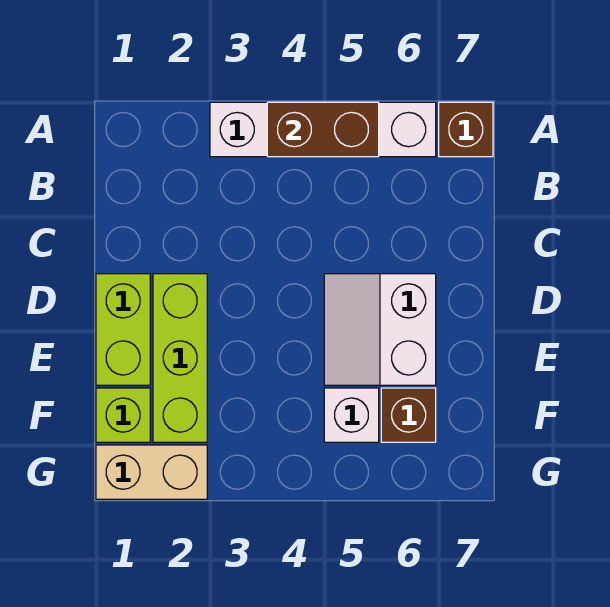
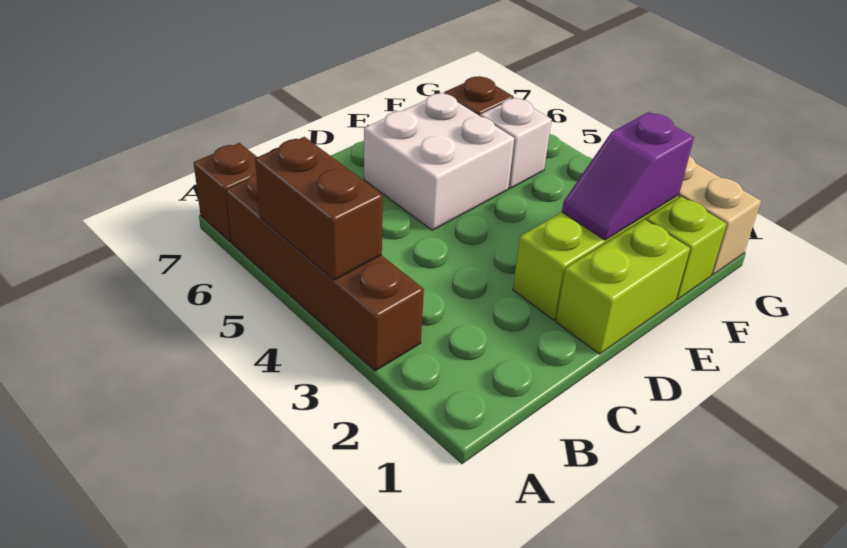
white 1x4 brick [210,102,436,157] -> brown 1x4 brick [226,173,424,371]
white 2x2 slope [324,274,436,385] -> white 2x2 brick [364,93,514,230]
none -> purple 1x2 slope [562,112,694,240]

